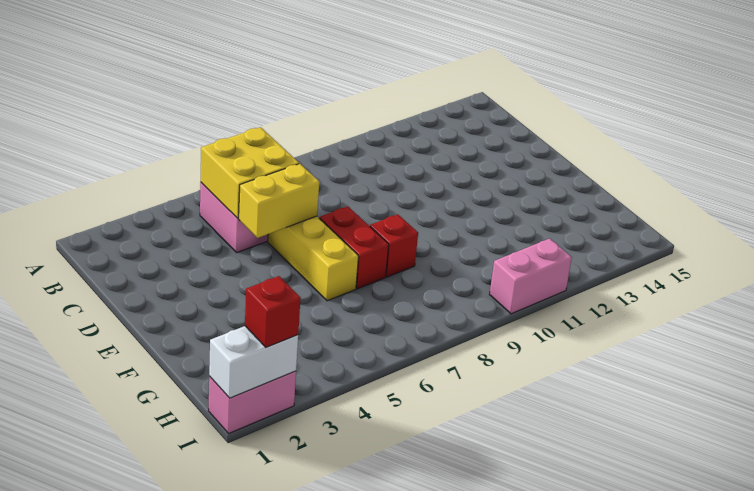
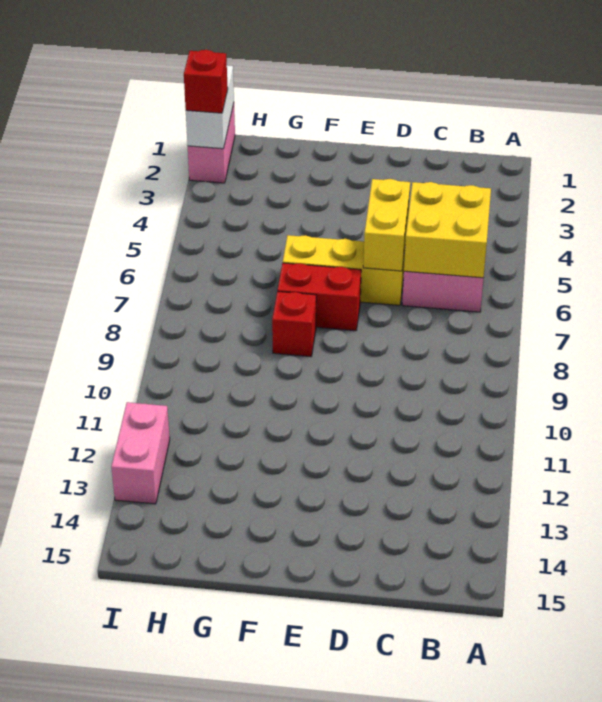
pink 1x2 brick [490,238,572,314] -> pink 1x2 brick moved to [111,402,170,504]

